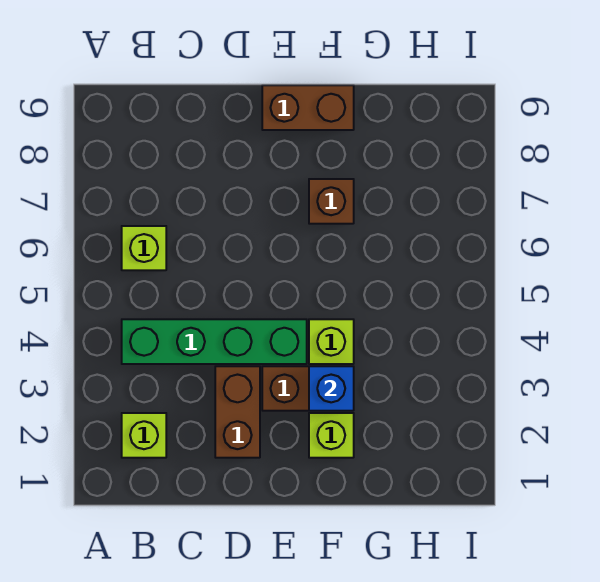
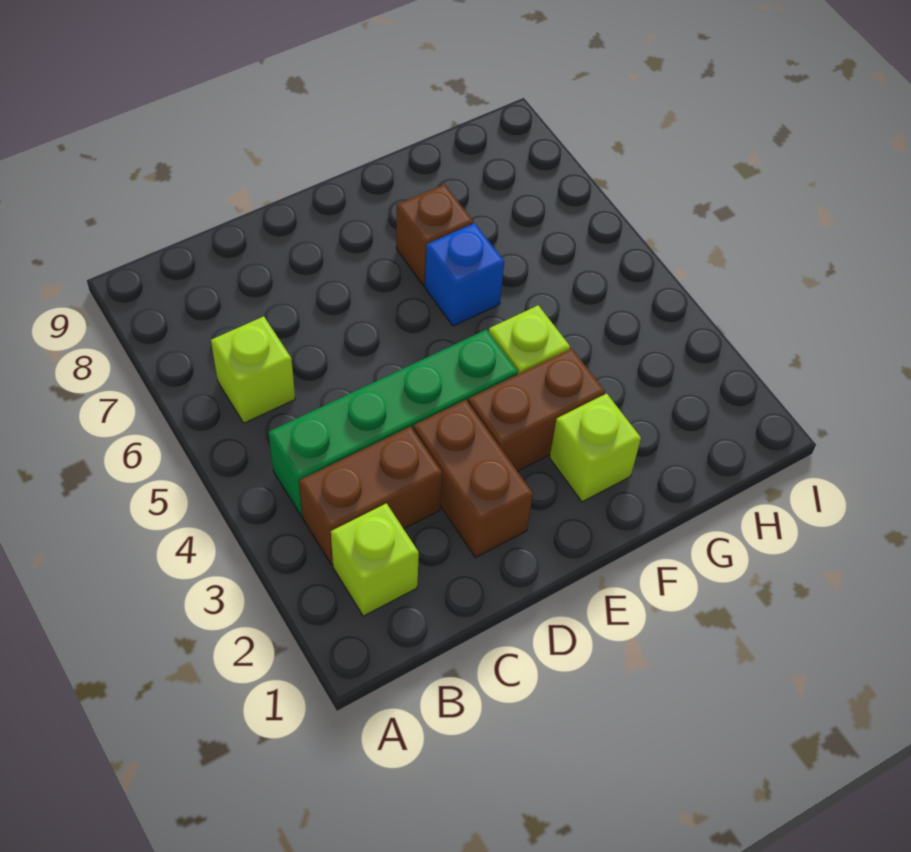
brown 1x2 brick [262,85,354,130] -> brown 1x2 brick moved to [299,427,442,565]
blue 1x1 brick [309,366,354,411] -> blue 1x1 brick moved to [425,223,504,326]

